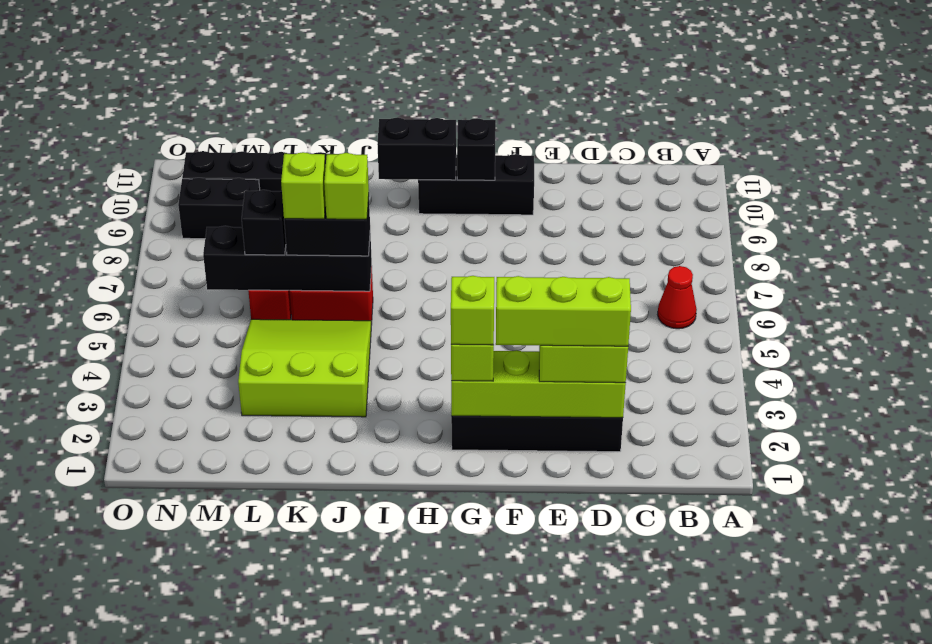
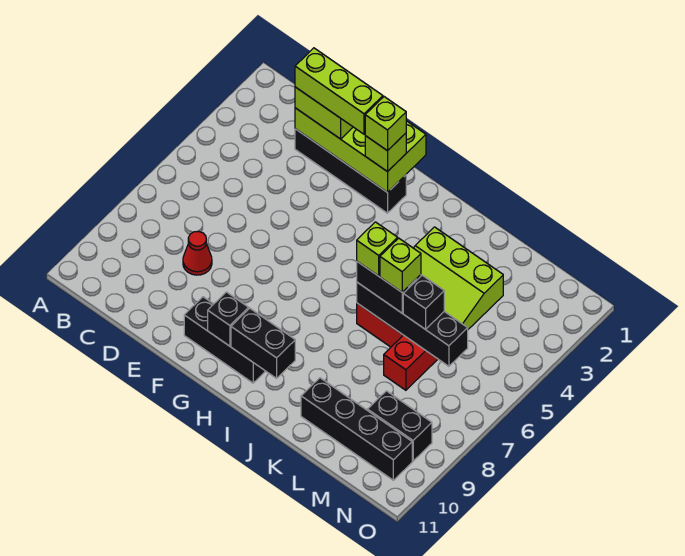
red 1x1 cone [658,266,697,329] -> red 1x1 cone moved to [183,232,212,275]
lime 1x4 brick [451,350,626,418] -> lime 2x4 brick [295,108,426,193]

